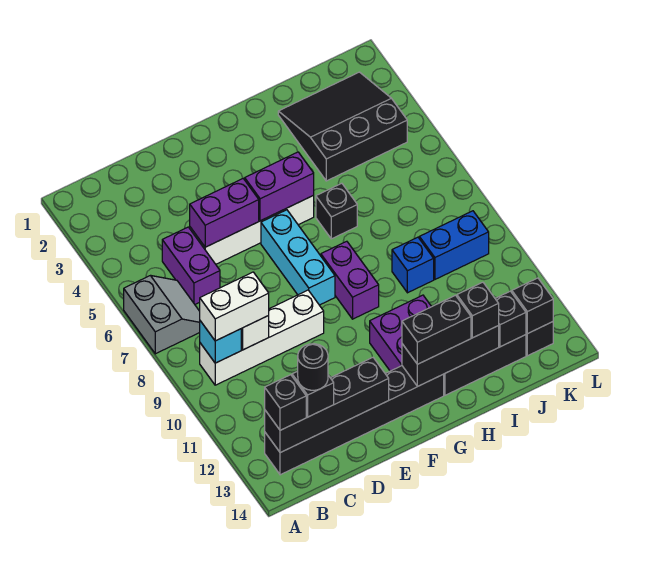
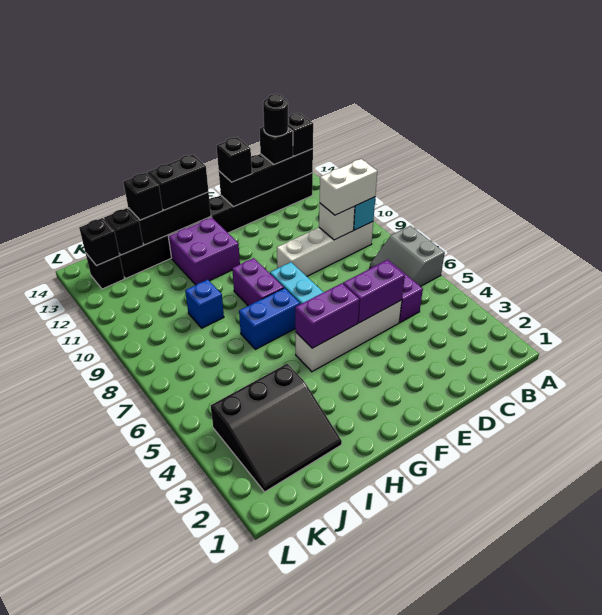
black 1x1 brick [316,183,357,239] -> black 1x1 brick moved to [217,137,252,182]
blue 1x2 brick [419,211,489,279] -> blue 1x2 brick moved to [239,288,300,349]

